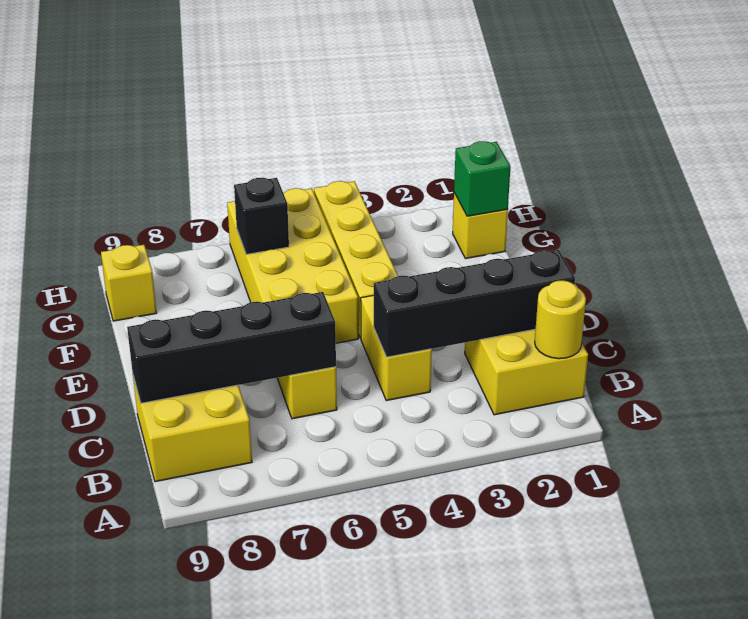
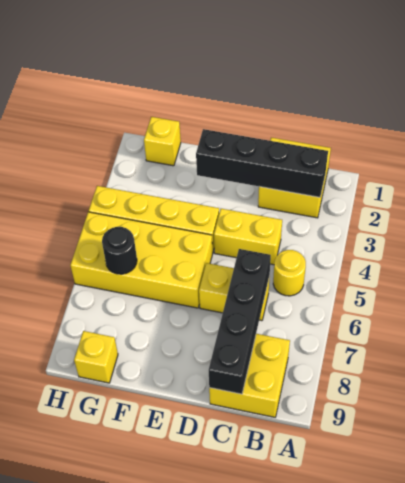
yellow 1x1 round brick [535,280,586,359] -> yellow 1x1 round brick moved to [273,250,306,296]
black 1x4 brick [374,250,575,357] -> black 1x4 brick turned to [196,129,328,197]
green 1x1 brick [454,141,510,216] -> none
black 1x1 brick [234,178,289,254] -> black 1x1 round brick [102,227,137,274]

